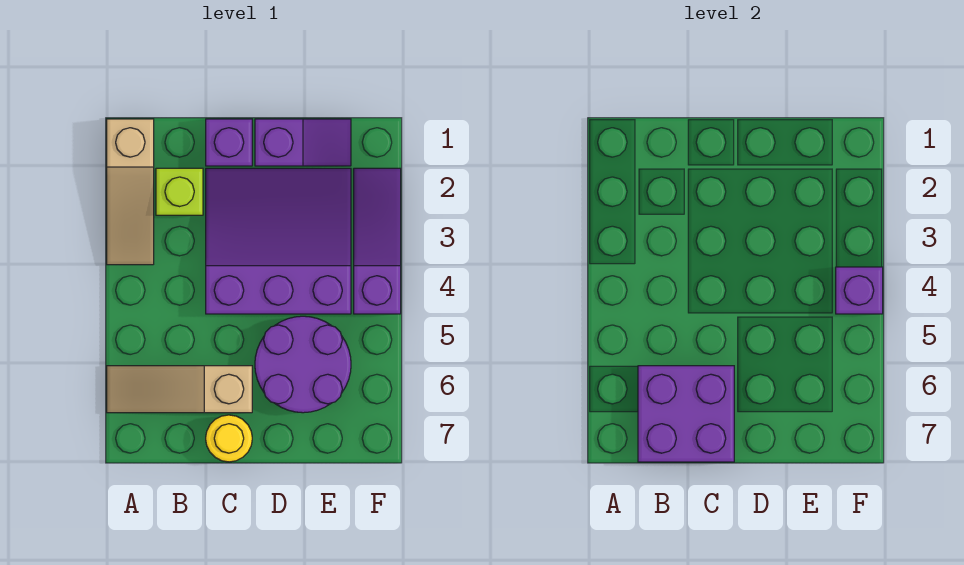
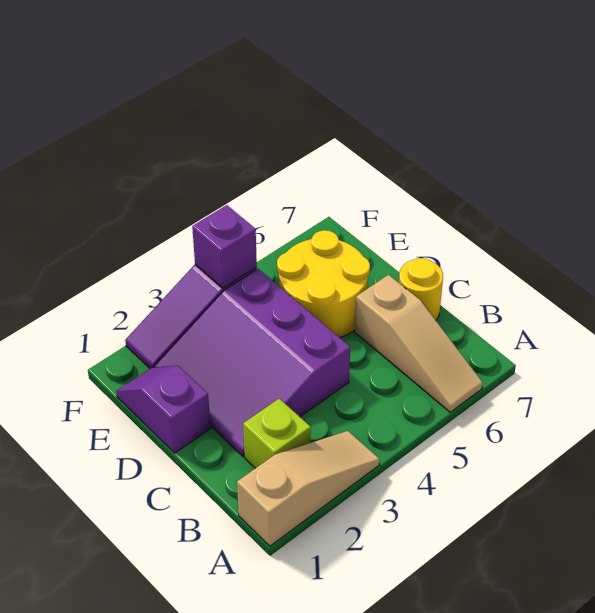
purple 2x2 brick [638,366,734,462] -> none
purple 1x1 brick [206,119,252,166] -> none
purple 2x2 round brick [255,316,351,413] -> yellow 2x2 round brick [277,230,370,338]

